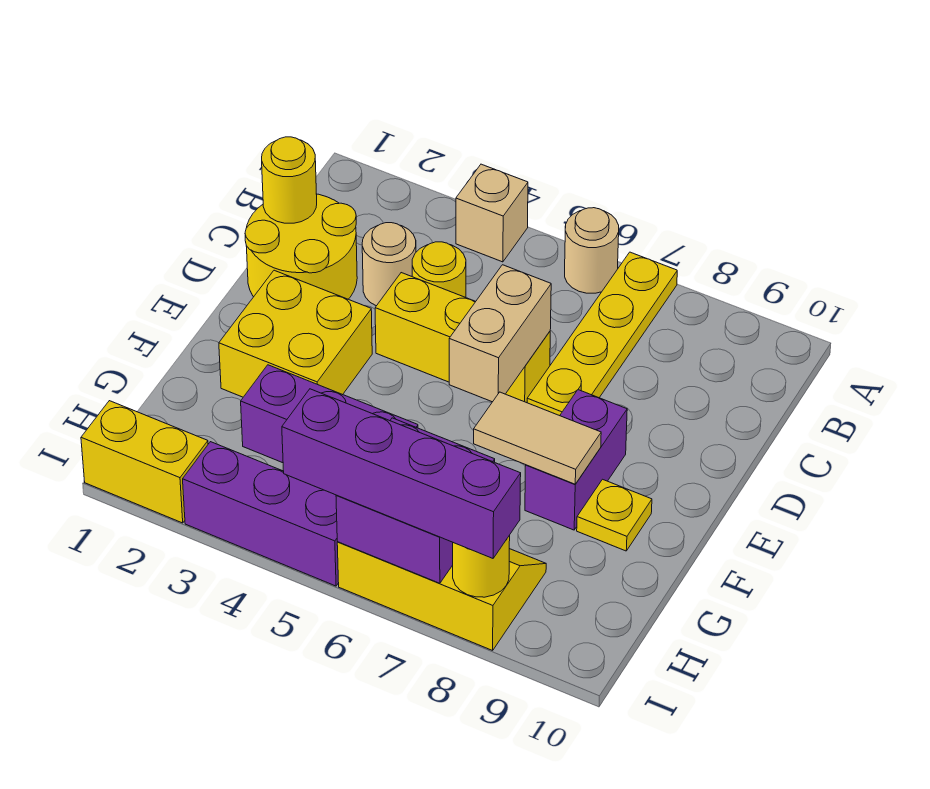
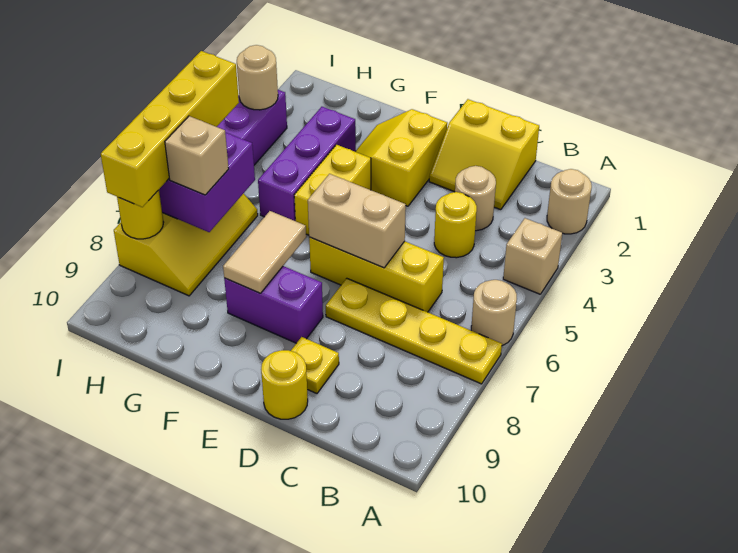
none -> tan 1x1 round brick [547,169,592,234]
yellow 2x2 round brick [245,194,357,299] -> yellow 2x2 slope [429,99,539,210]
yellow 1x1 round brick [262,137,317,223] -> yellow 1x1 round brick moved to [261,350,308,419]
yellow 1x3 brick [375,273,550,403] -> yellow 1x3 brick turned to [309,237,444,312]
yellow 2x2 brick [219,270,372,397] -> yellow 2x2 slope [355,109,447,206]
yellow 1x1 plate [577,479,652,551] -> yellow 1x1 plate moved to [291,337,339,394]
none -> tan 1x1 brick [165,116,229,195]
yellow 1x2 brick [81,401,208,523] -> yellow 1x2 brick moved to [294,145,371,235]
none -> tan 1x1 round brick [237,45,278,110]
purple 1x4 brick [282,389,521,558] -> yellow 1x4 brick [101,51,239,207]

